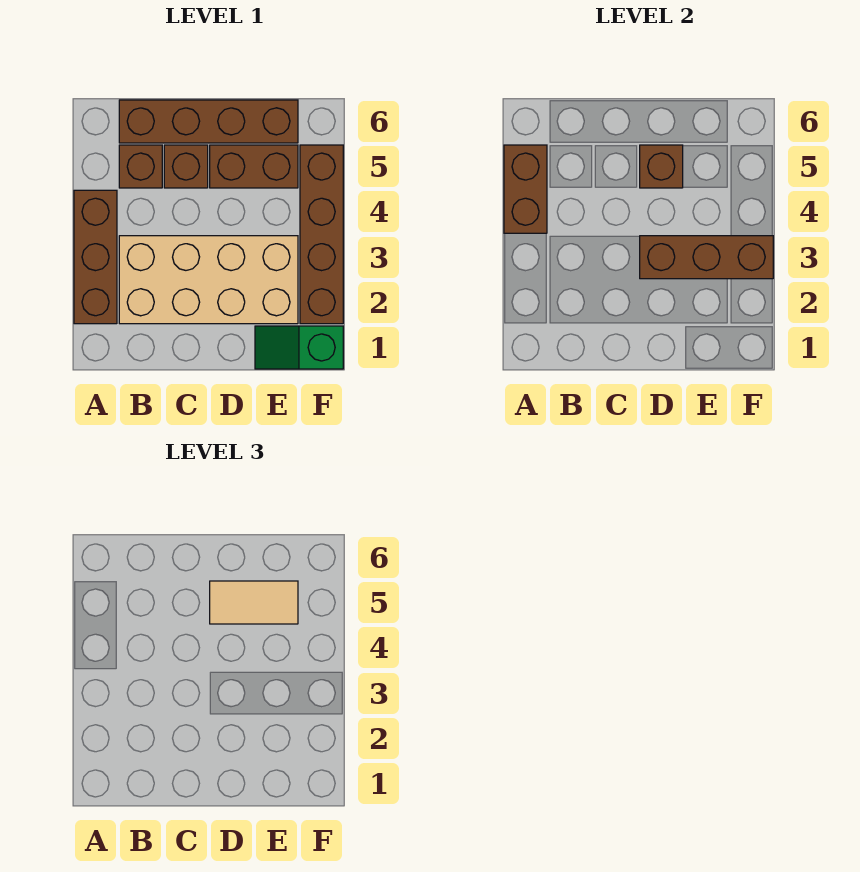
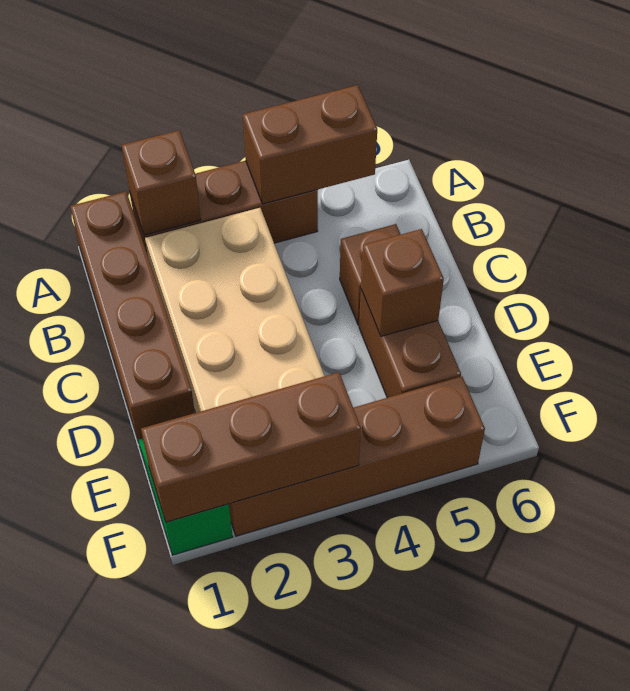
brown 1x1 brick [119,145,162,188] -> brown 1x1 brick moved to [122,130,201,235]
brown 1x4 brick [119,100,298,143] -> brown 1x4 brick moved to [70,192,195,440]
brown 1x3 brick [640,236,773,279] -> brown 1x3 brick turned to [141,372,361,522]
tan 1x2 tile [210,581,298,624] -> none

